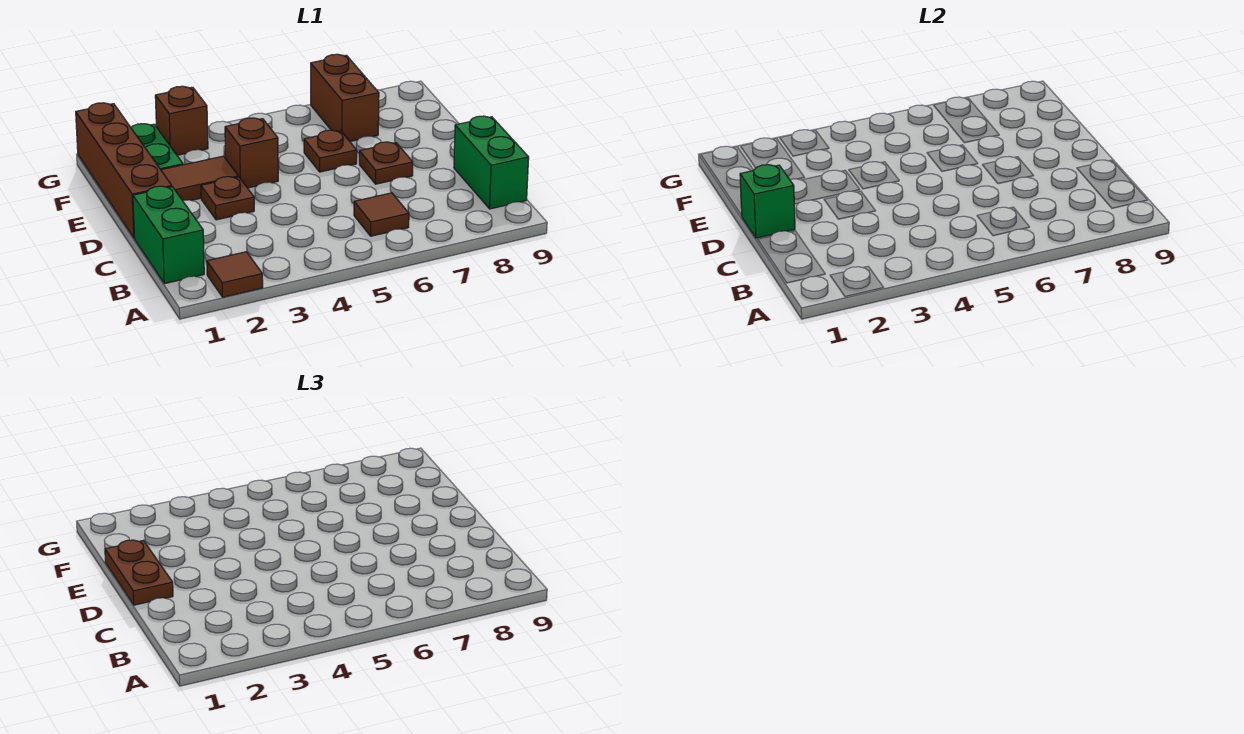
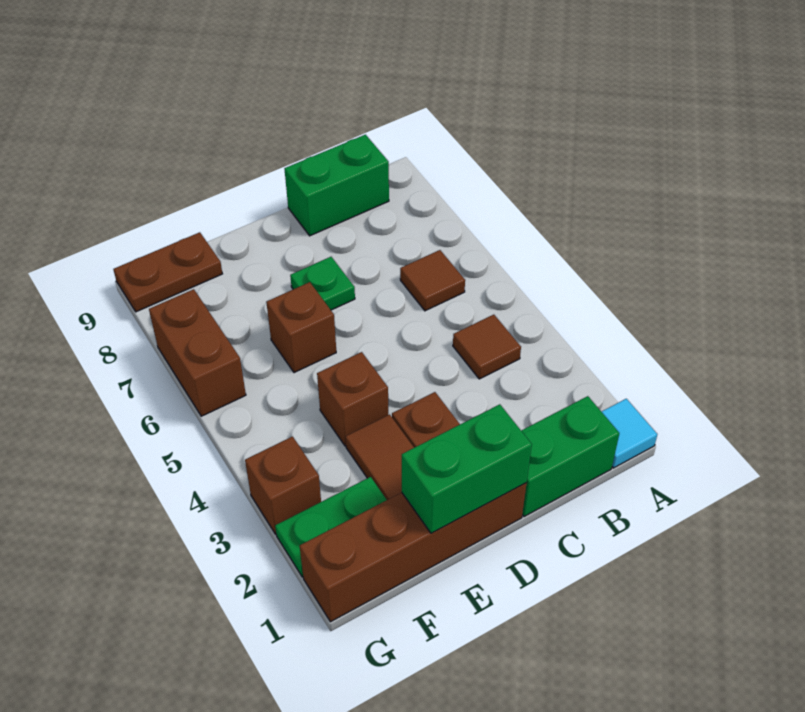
none -> cyan 1x1 tile [602,399,657,468]
brown 1x1 tile [207,252,263,297] -> brown 1x1 tile moved to [453,315,521,379]
green 1x1 brick [740,165,795,238] -> green 1x2 brick [402,404,532,533]
brown 1x2 plate [105,540,173,605] -> brown 1x2 plate moved to [113,232,222,312]
brown 1x1 plate [359,142,413,184] -> green 1x1 plate [290,257,355,310]
brown 1x1 plate [304,130,357,172] -> brown 1x1 brick [266,282,336,373]
brown 1x2 brick [311,54,379,141] -> brown 1x2 brick turned to [149,289,246,416]

